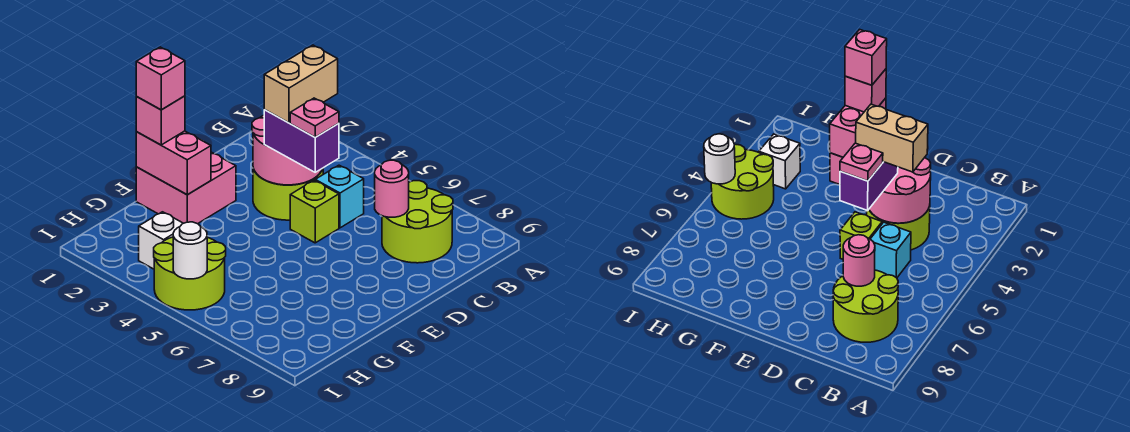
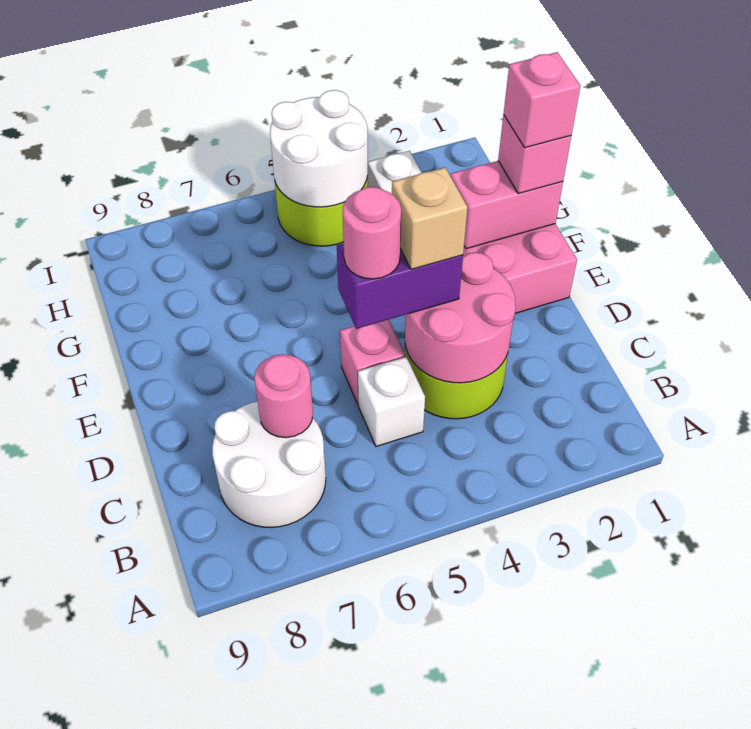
lime 2x2 round brick [382,181,453,263] -> white 2x2 round brick [212,401,326,528]
tan 1x2 brick [264,45,338,123] -> tan 1x1 brick [392,168,467,269]
cyan 1x1 brick [315,165,364,228] -> white 1x1 brick [358,357,425,446]
lime 1x1 brick [290,180,339,243] -> pink 1x1 brick [340,320,405,405]
pink 1x1 plate [290,98,339,137] -> pink 1x1 round brick [343,187,401,279]
white 1x1 round brick [173,222,207,279] -> white 2x2 round brick [270,90,368,207]

